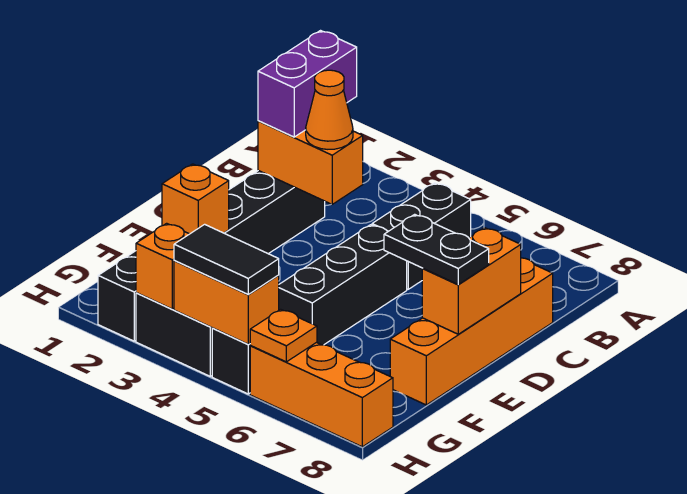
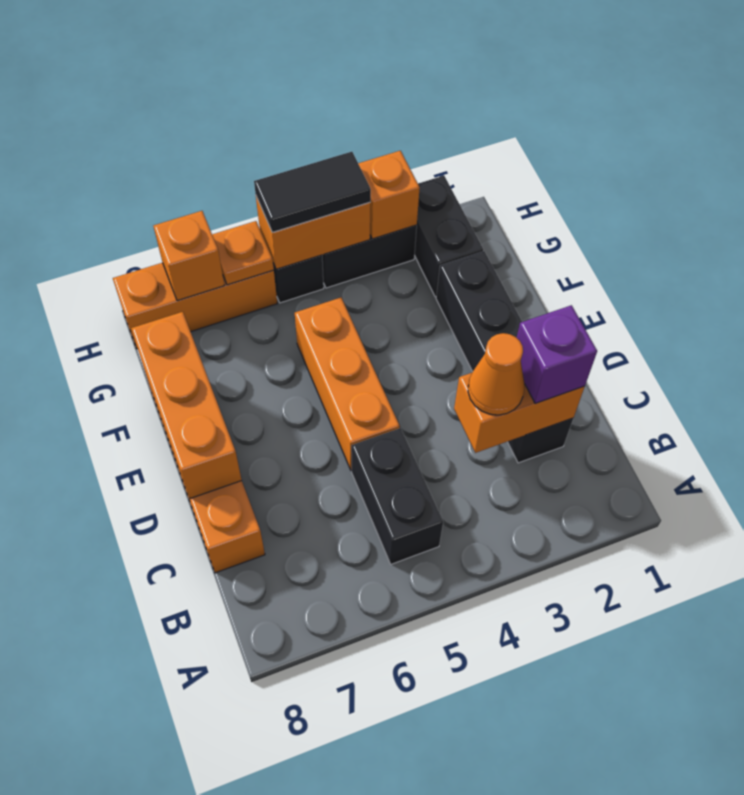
purple 1x2 brick [258,31,357,137] -> purple 1x1 brick [517,305,597,404]
black 1x3 brick [279,225,407,345] -> orange 1x3 brick [295,298,400,470]
orange 1x2 brick [422,228,521,334] -> orange 1x3 brick [131,312,242,498]
black 1x2 plate [384,214,489,284] -> none
orange 1x1 brick [162,164,229,234] -> orange 1x1 brick moved to [153,211,224,301]

